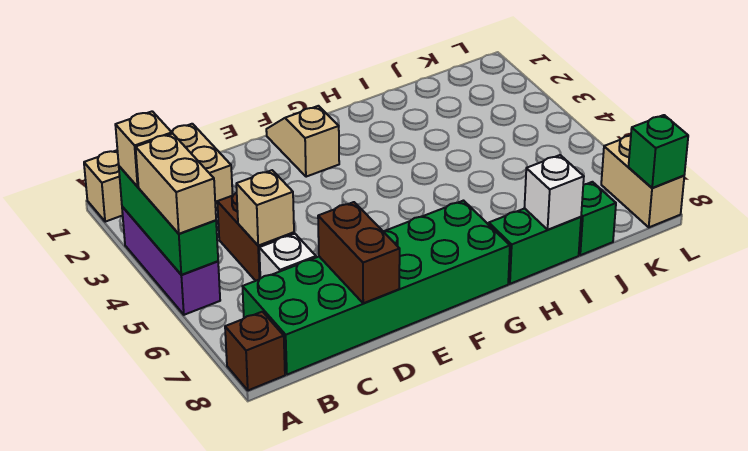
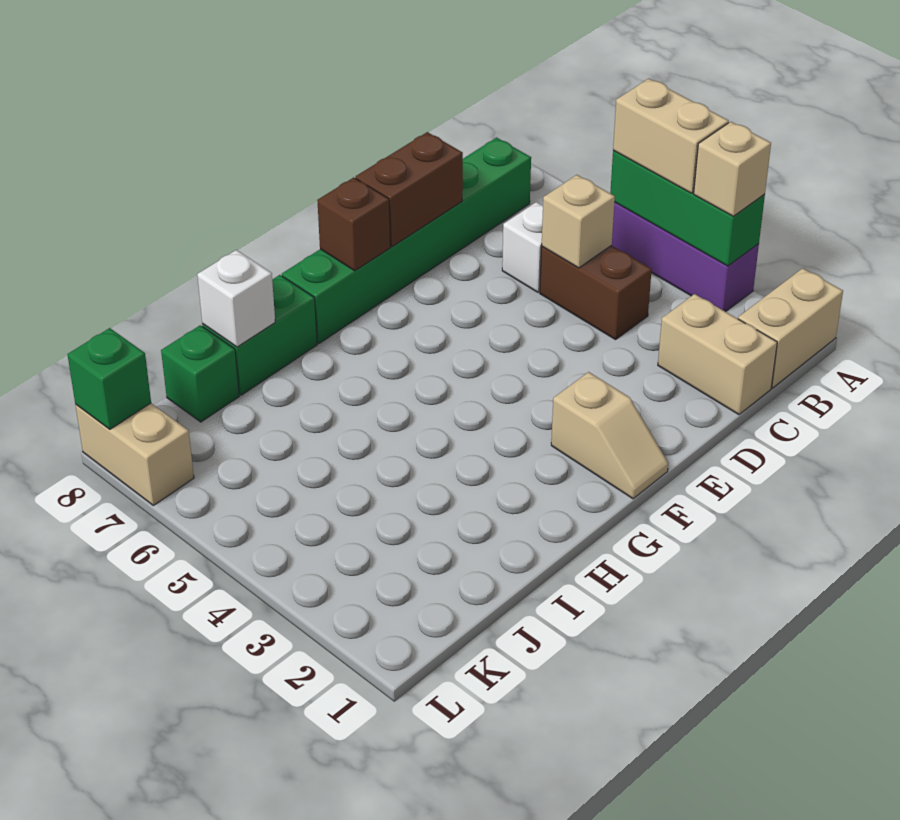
brown 1x1 brick [225,312,285,390] -> brown 1x1 brick moved to [317,177,390,271]
green 2x6 brick [242,201,510,375] -> green 1x6 brick [282,138,531,343]
brown 1x2 brick [318,202,400,303] -> brown 1x2 brick turned to [356,132,463,247]

